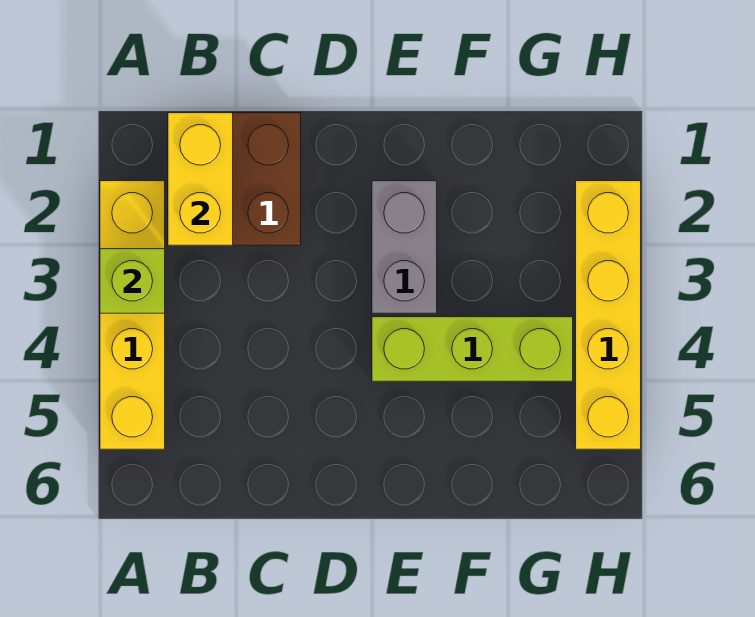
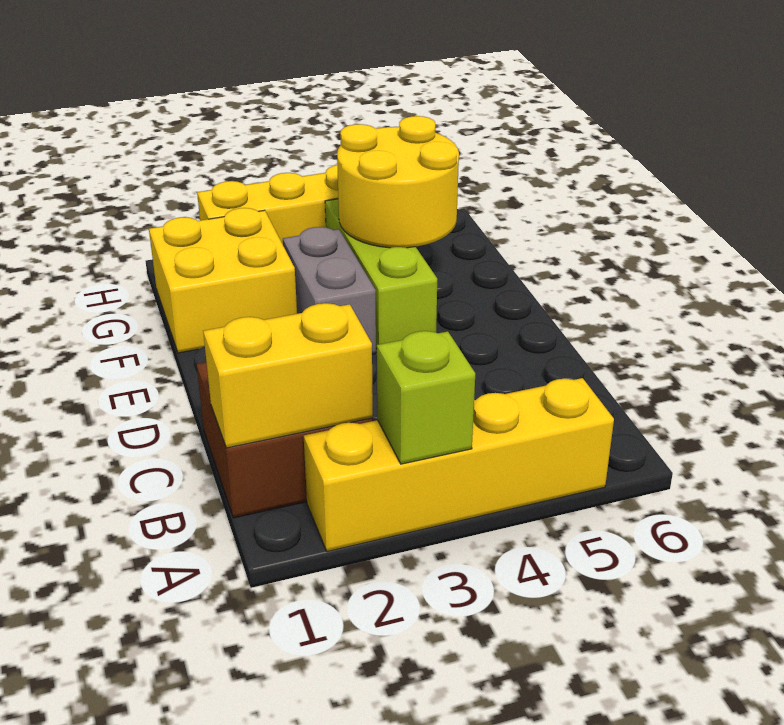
grey 1x2 brick [372,181,437,313] -> grey 1x2 brick turned to [283,227,376,354]
none -> yellow 2x2 brick [149,208,297,353]
none -> yellow 2x2 round brick [337,116,459,248]

